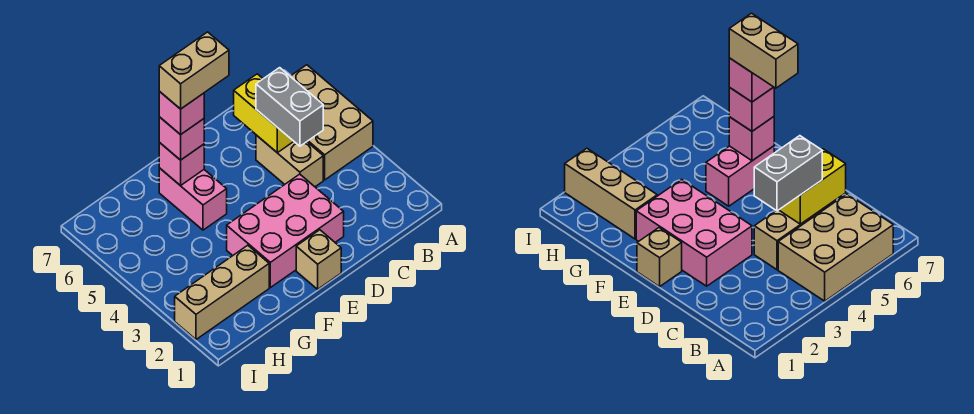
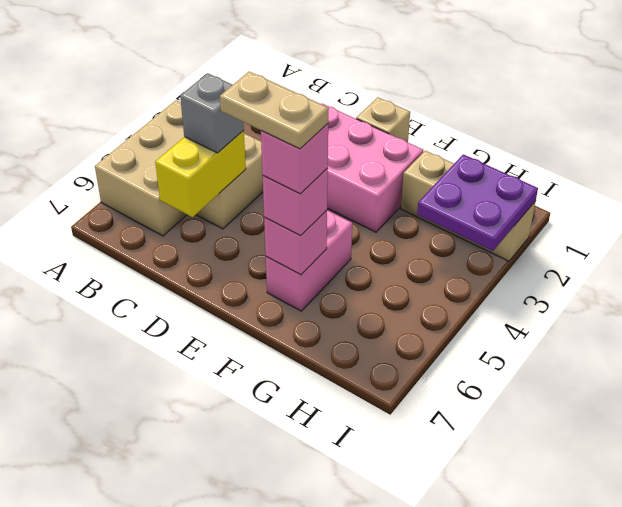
grey 1x2 brick [256,68,323,146] -> grey 1x1 brick [180,73,244,153]
tan 1x2 brick [159,32,229,109] -> tan 1x2 plate [220,72,329,149]
none -> purple 2x2 plate [417,154,538,251]

